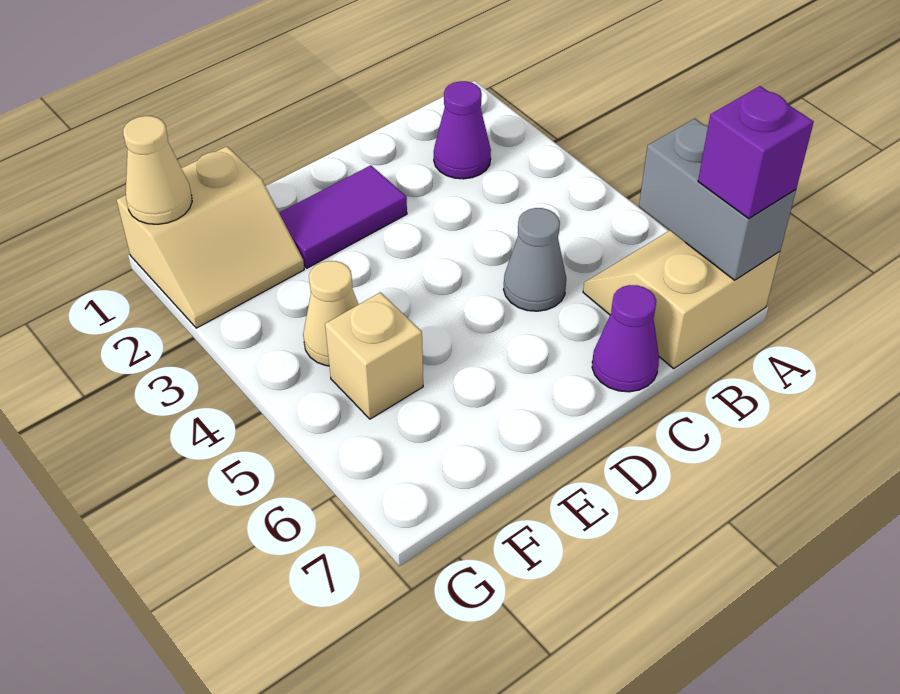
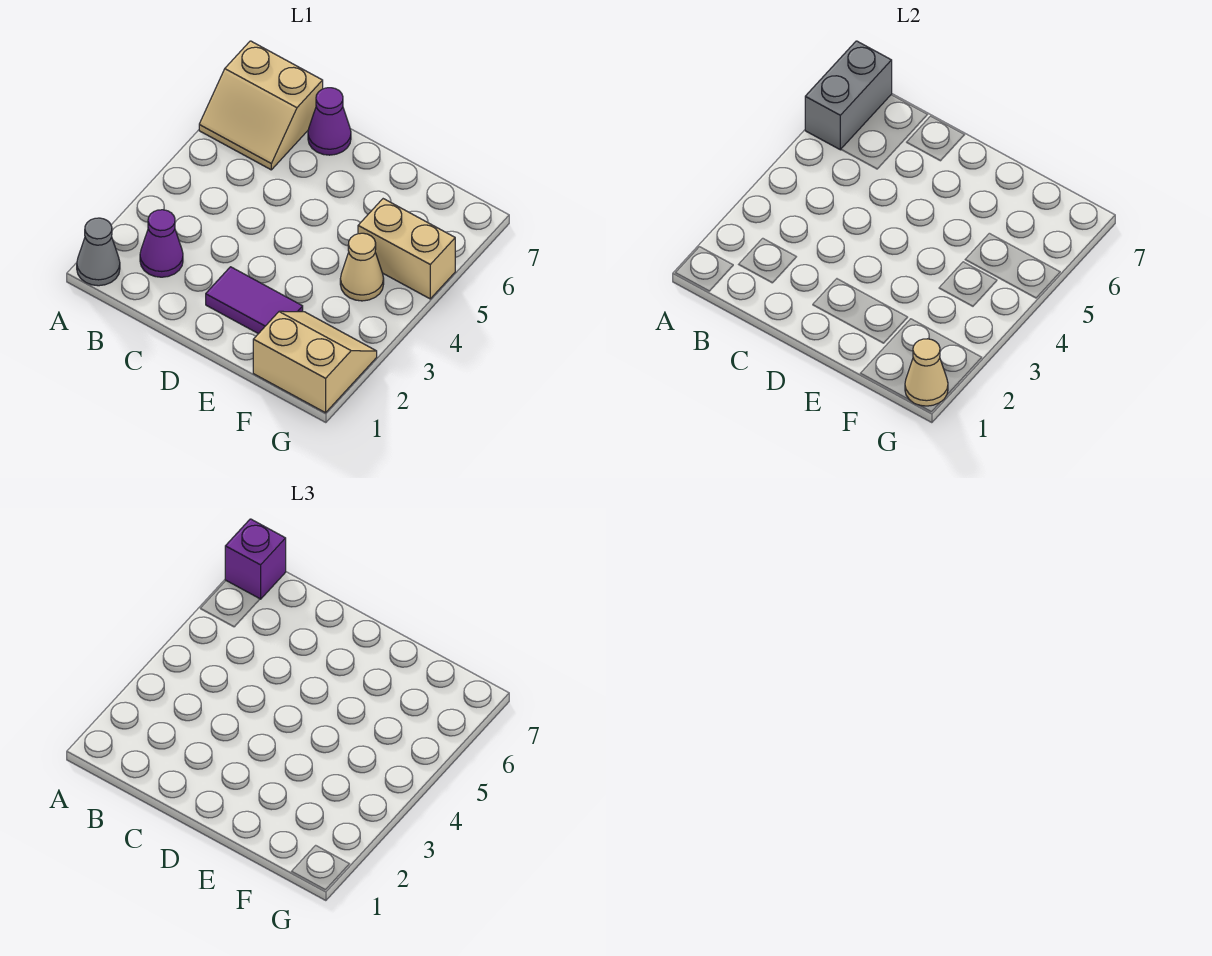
grey 1x1 cone [504,208,566,311] -> grey 1x1 cone moved to [77,218,120,286]
tan 1x1 brick [325,292,423,419] -> tan 1x2 brick [358,199,455,299]

